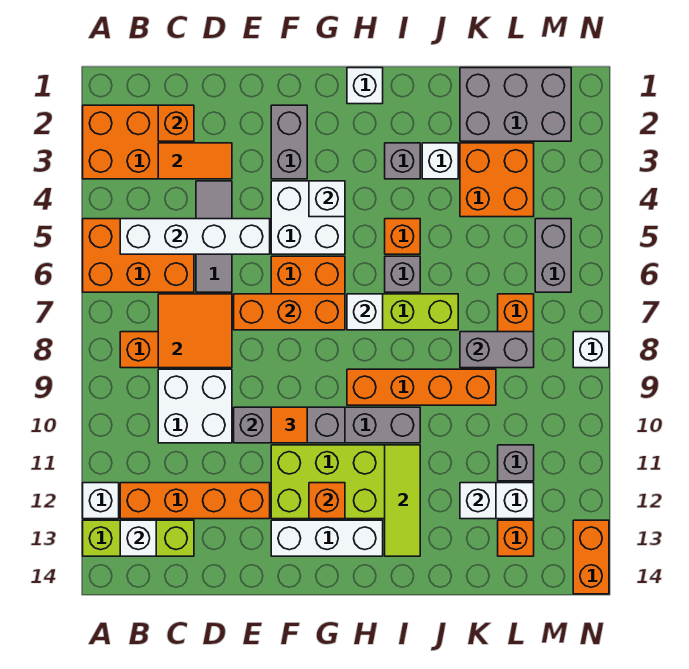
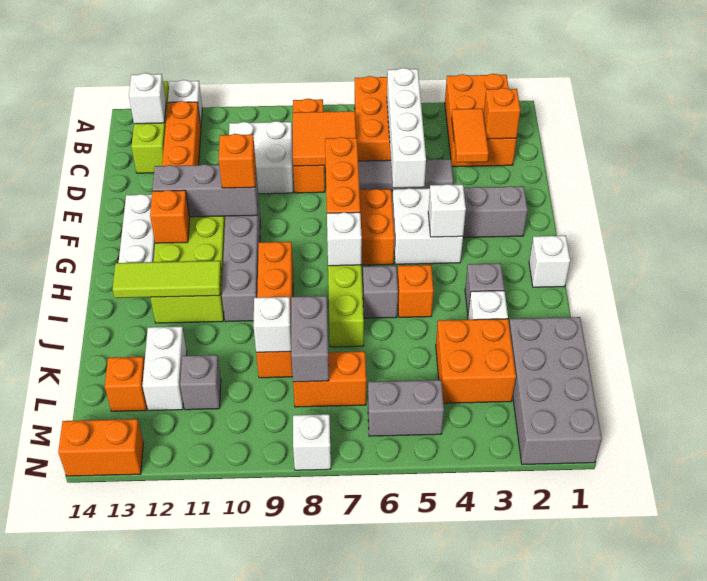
grey 1x3 brick [234,407,345,443] -> grey 1x3 brick turned to [153,164,258,217]
orange 1x1 tile [271,407,307,443] -> orange 1x1 brick [219,134,256,188]
grey 2x3 brick [460,68,571,141] -> grey 2x4 brick [509,317,602,465]
white 1x1 brick [460,483,496,519] -> white 1x1 brick moved to [253,297,291,353]

